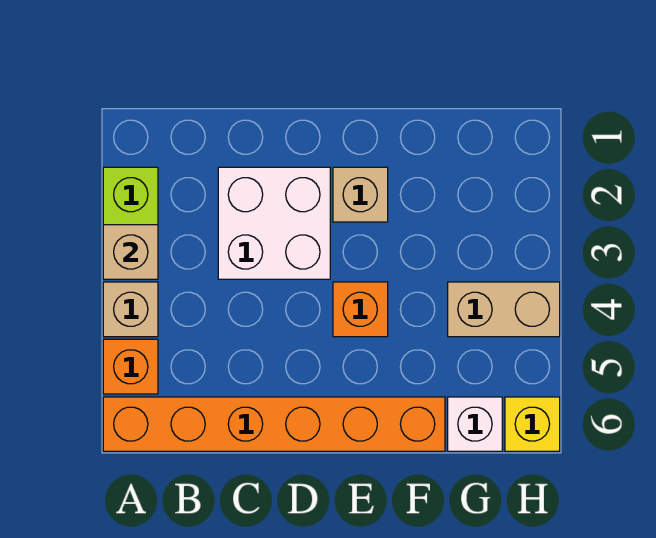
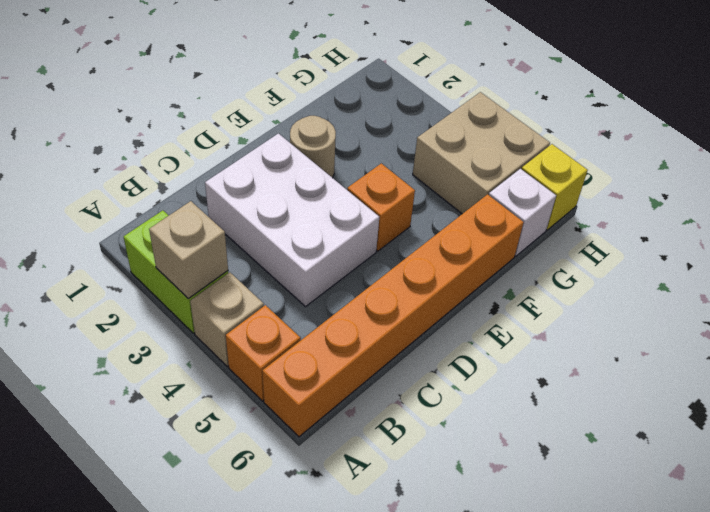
white 2x2 brick [218,167,330,279] -> white 2x3 brick [205,133,379,307]
tan 1x1 brick [333,167,388,222] -> tan 1x1 round brick [290,116,336,178]
tan 1x2 brick [448,282,560,337] -> tan 2x2 brick [413,92,550,214]

